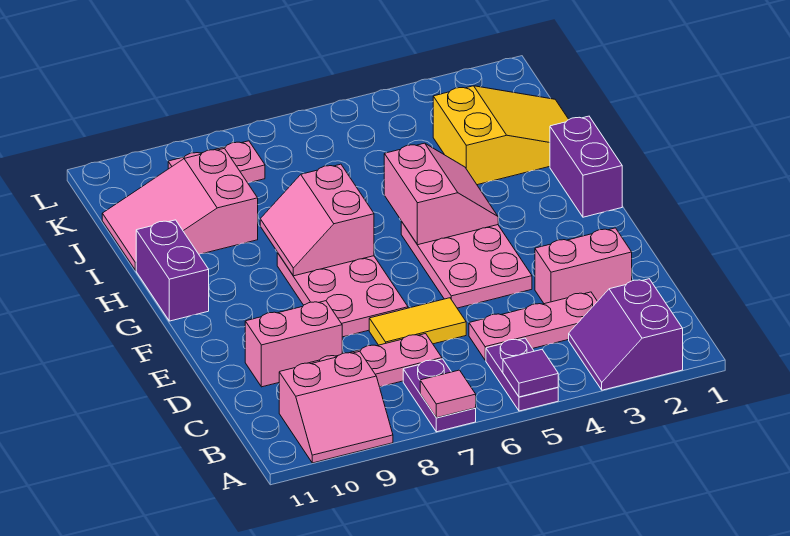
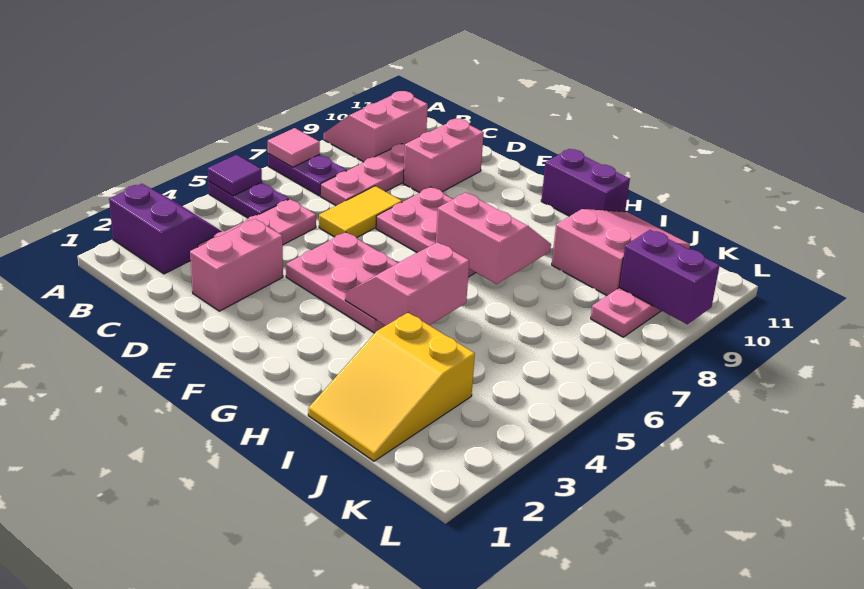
purple 1x2 brick [550,116,622,217] -> purple 1x2 brick moved to [619,230,720,324]
pink 2x2 slope [384,143,498,245] -> pink 2x2 slope turned to [345,242,469,326]

